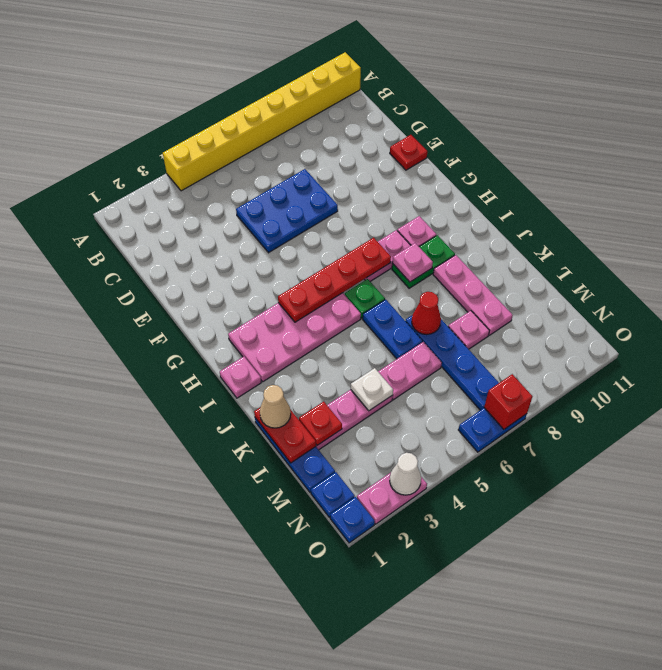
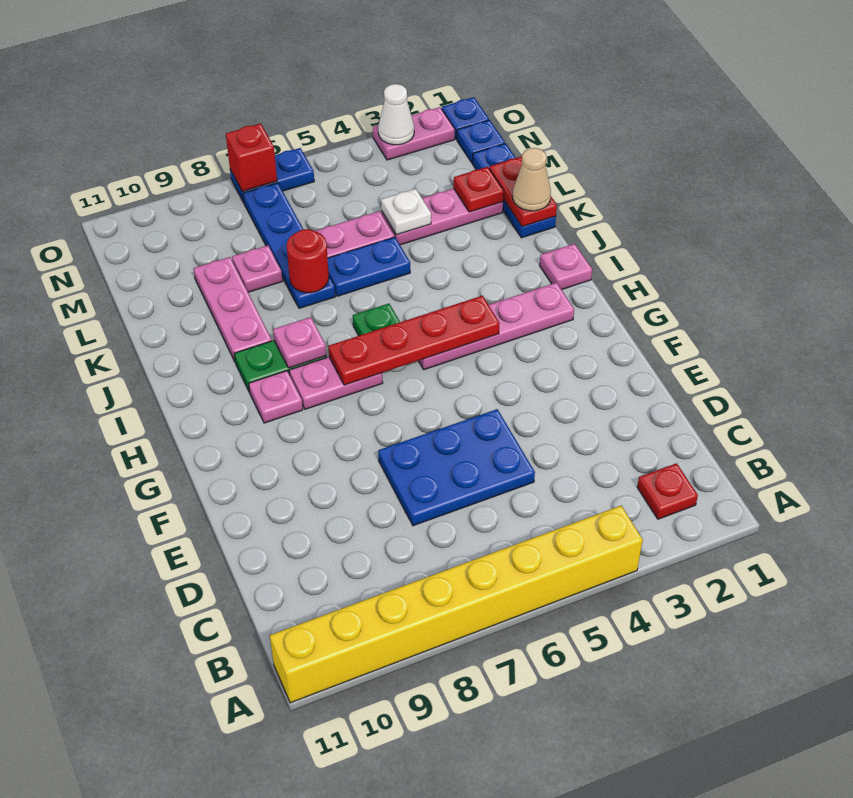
red 1x1 plate [390,135,427,170] -> red 1x1 plate moved to [637,463,698,519]
pink 2x4 plate [228,293,361,382] -> pink 1x4 plate [419,283,574,370]
blue 1x2 plate [363,300,422,359] -> blue 1x2 plate turned to [328,237,410,296]
red 1x1 cone [412,292,441,335] -> red 1x1 round brick [287,229,329,293]

